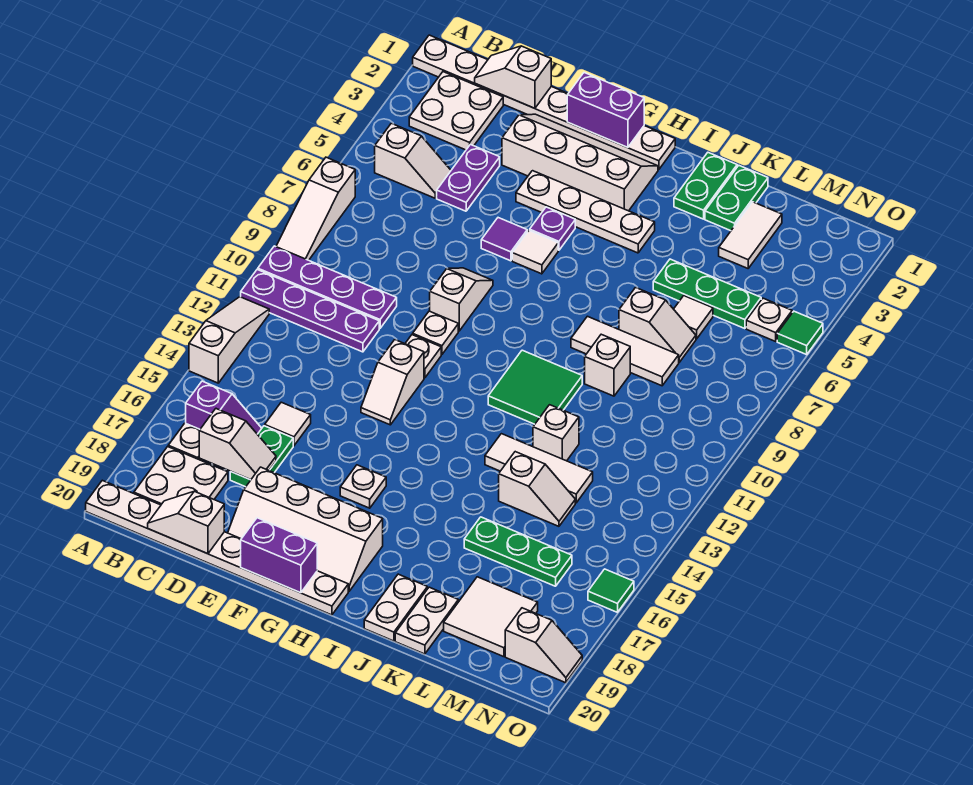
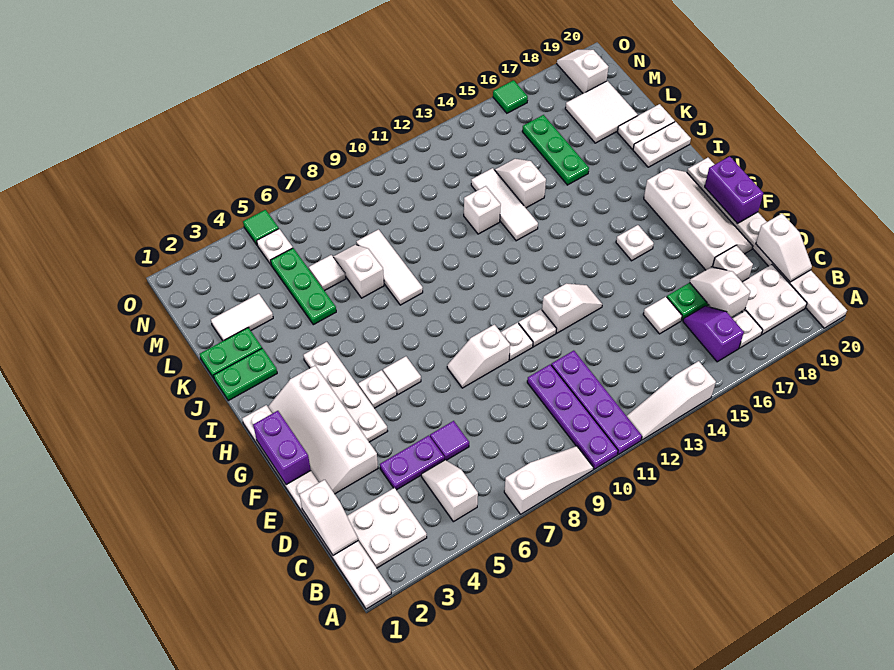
purple 1x1 tile [481,218,527,261] -> purple 1x1 tile moved to [430,421,469,460]
purple 1x1 plate [530,207,575,250] -> white 1x1 plate [358,370,397,408]
green 2x2 tile [488,350,582,424] -> none
white 1x1 brick [585,334,630,396] -> white 1x1 brick moved to [713,245,753,282]

